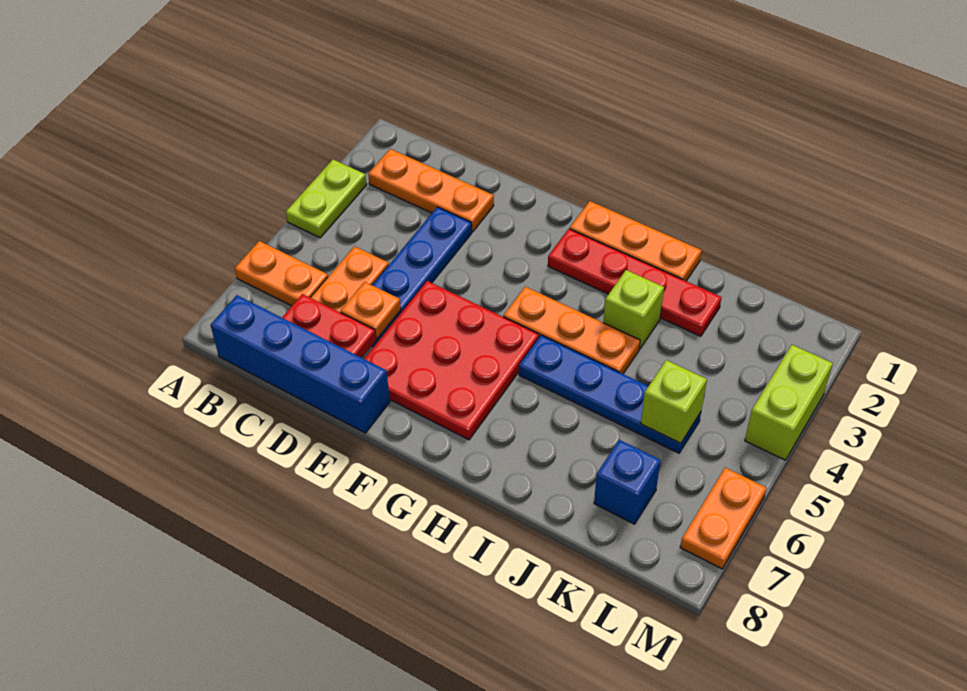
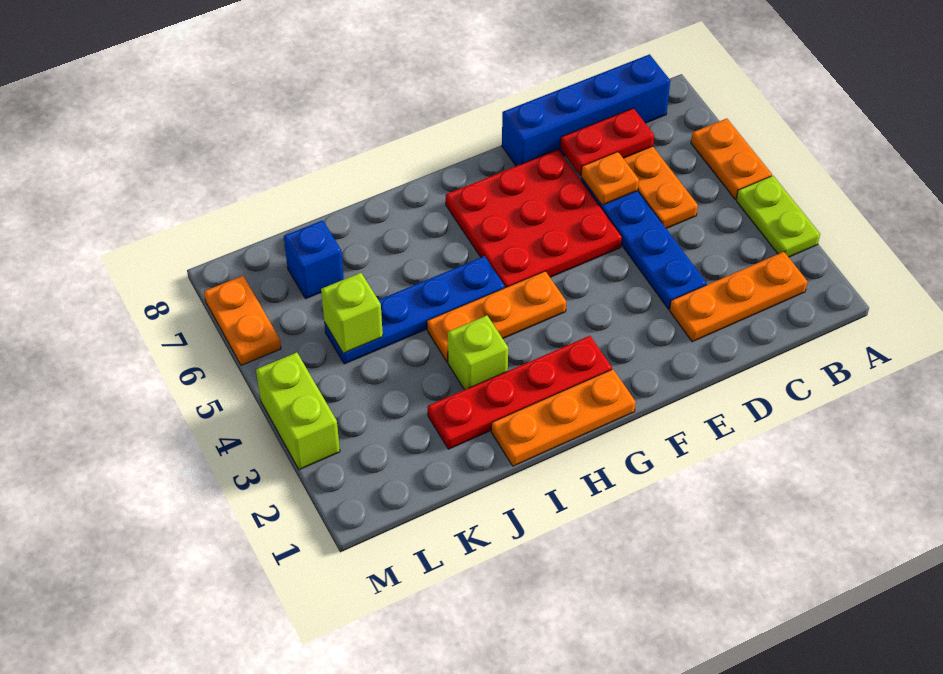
orange 1x2 plate [235,241,328,306] -> orange 1x2 plate turned to [691,118,772,199]

